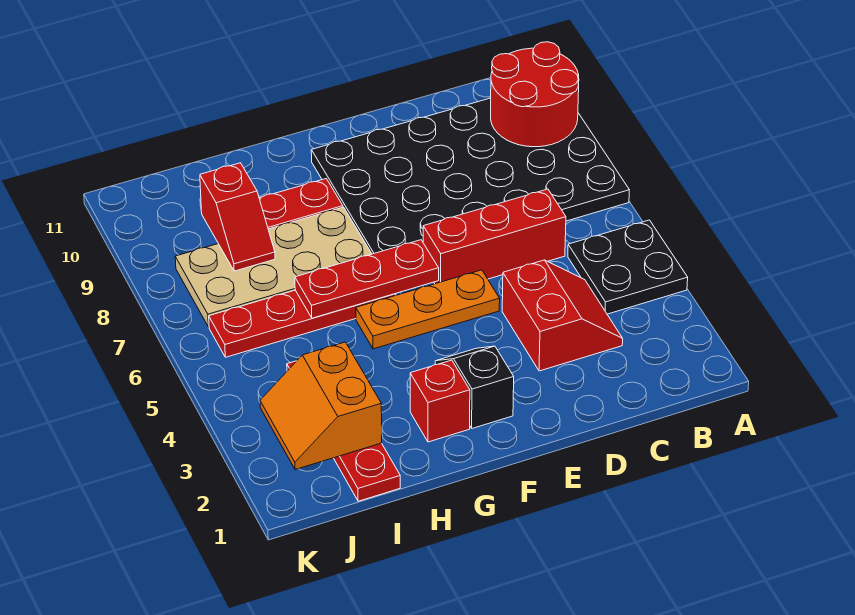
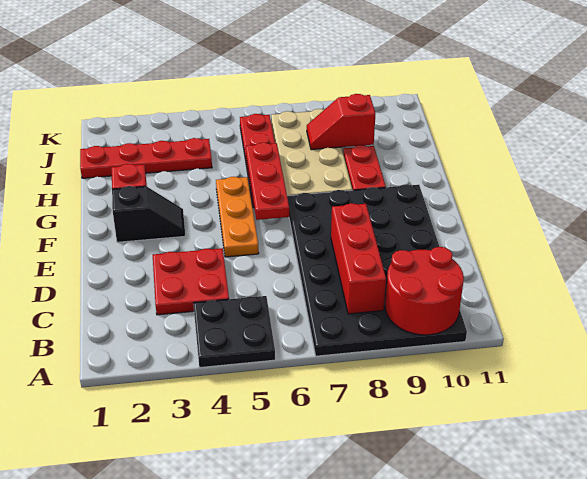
red 2x2 slope [502,260,623,371] -> red 2x2 plate [153,248,229,315]
red 1x3 brick [423,189,566,284] -> red 1x3 brick moved to [331,203,386,314]
orange 2x2 slope [260,342,382,470] -> none

